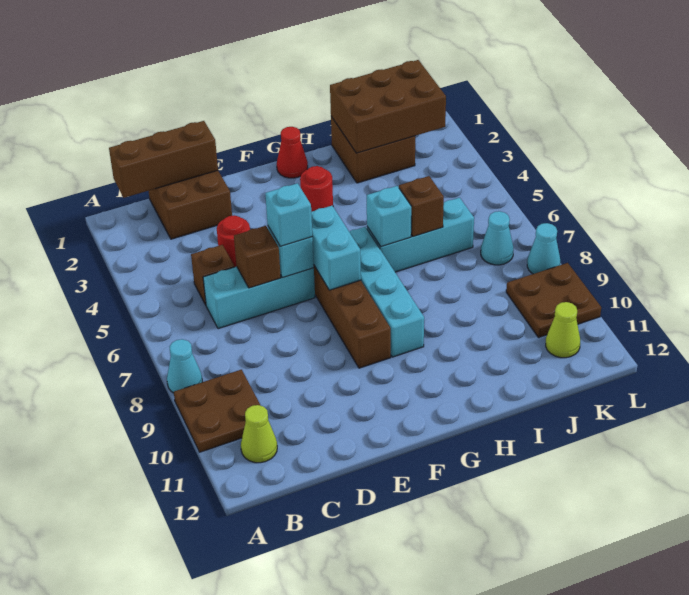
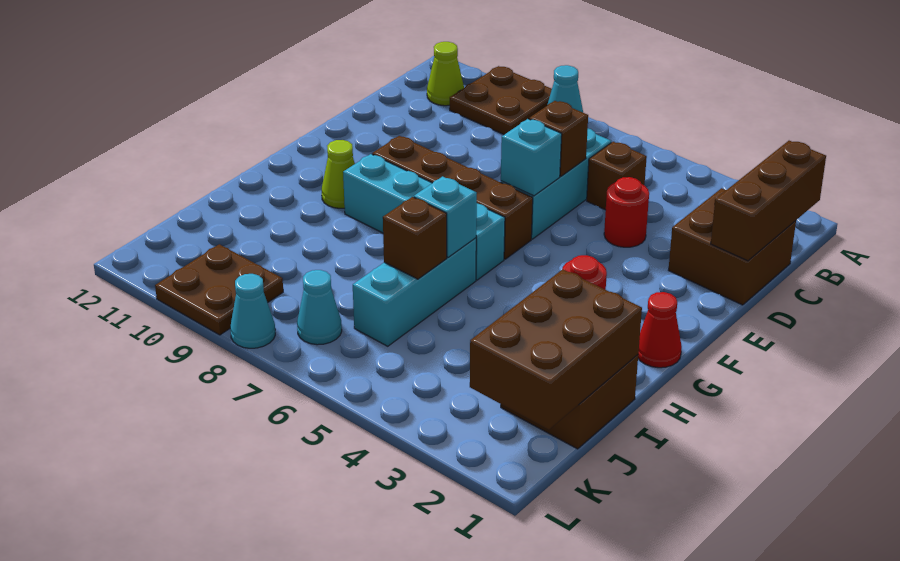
cyan 1x1 brick [265,183,312,246] -> none
cyan 1x2 brick [311,206,361,290] -> none
lime 1x1 cone [546,302,580,358] -> lime 1x1 cone moved to [322,140,355,208]

